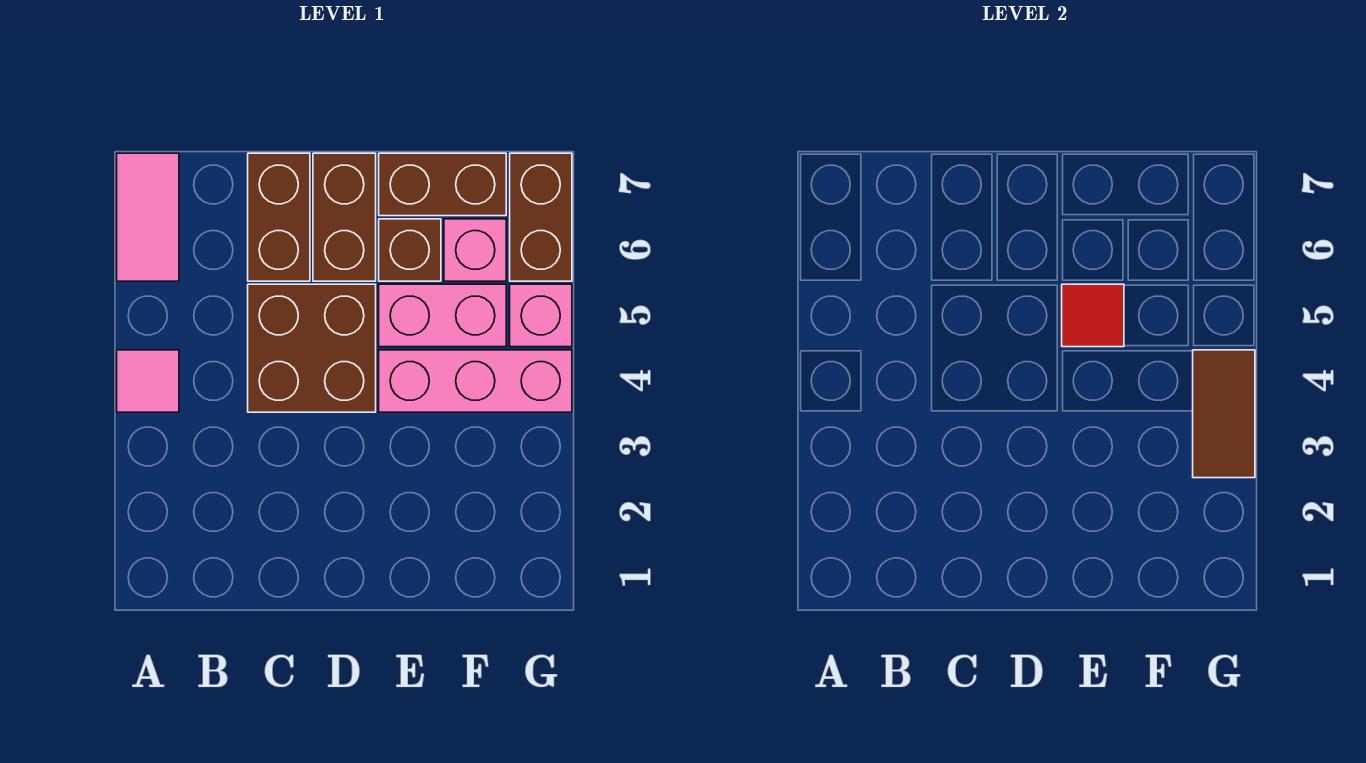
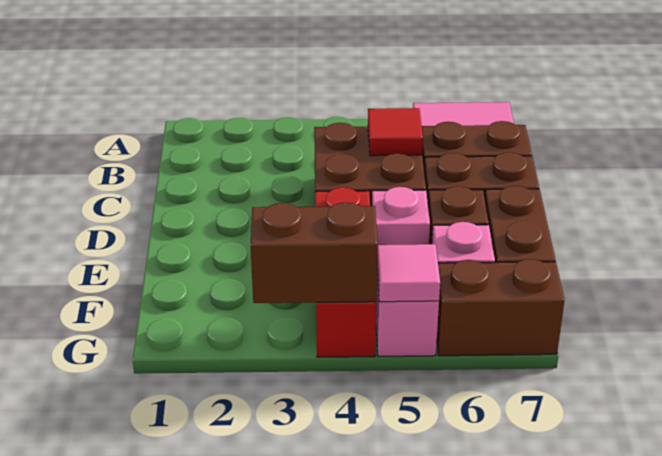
pink 1x1 tile [117,350,179,412] -> pink 1x1 tile moved to [377,244,440,302]
pink 1x3 brick [379,350,572,412] -> red 1x3 brick [315,187,376,357]
pink 1x2 brick [379,284,506,347] -> pink 1x1 brick [372,187,430,245]
red 1x1 tile [1062,284,1124,347] -> red 1x1 tile moved to [368,108,423,156]
brown 1x2 tile [1193,350,1255,478] -> brown 1x2 brick [251,202,378,303]

